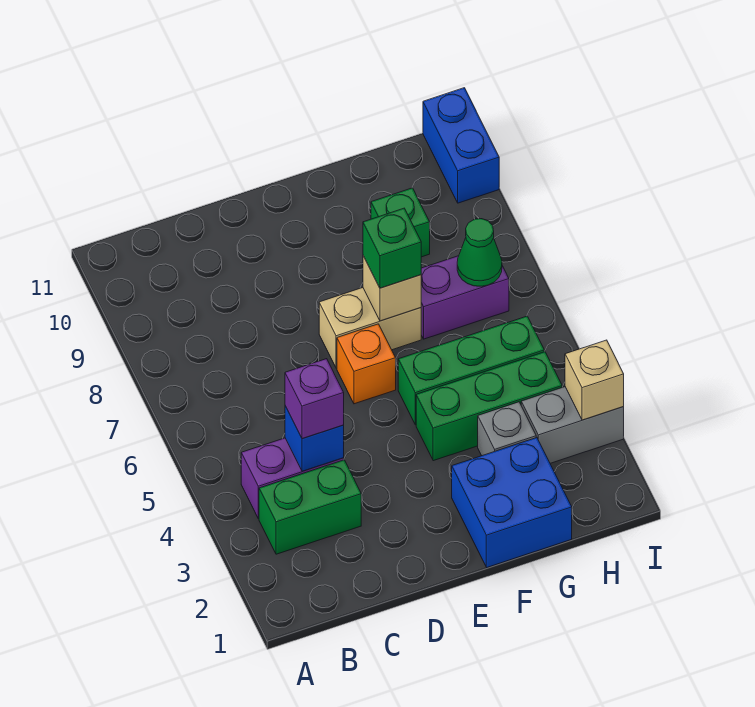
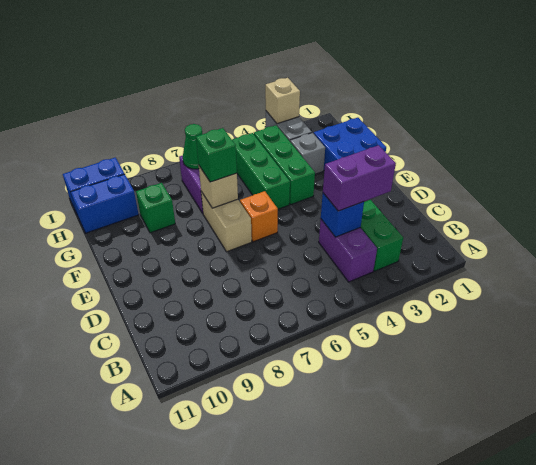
purple 1x1 brick [285,359,344,439] -> purple 1x2 brick [323,145,396,211]
none -> blue 1x2 brick [71,174,139,233]

